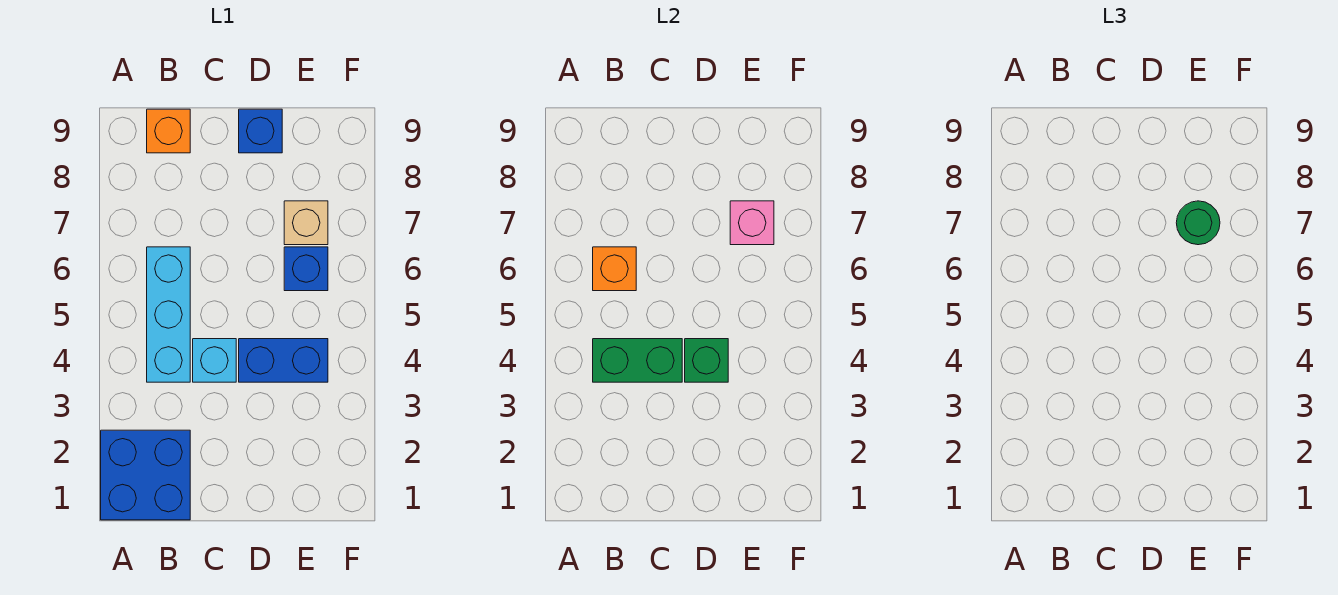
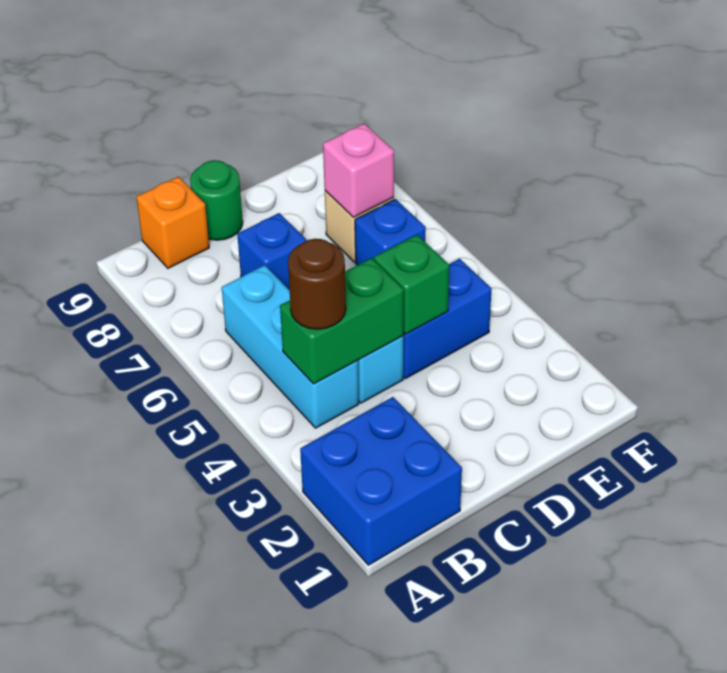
none -> brown 1x1 round brick [288,239,346,329]
orange 1x1 brick [593,247,636,291] -> none
blue 1x1 brick [239,109,282,153] -> blue 1x1 brick moved to [237,213,307,290]
green 1x1 round brick [1176,201,1220,245] -> green 1x1 round brick moved to [190,160,243,240]

